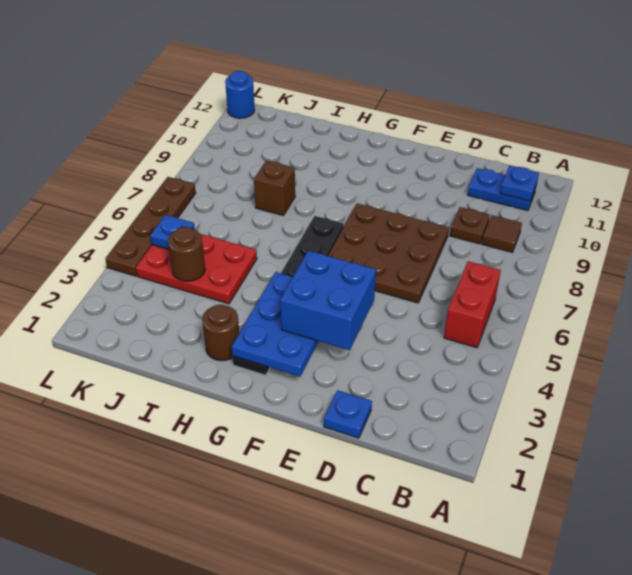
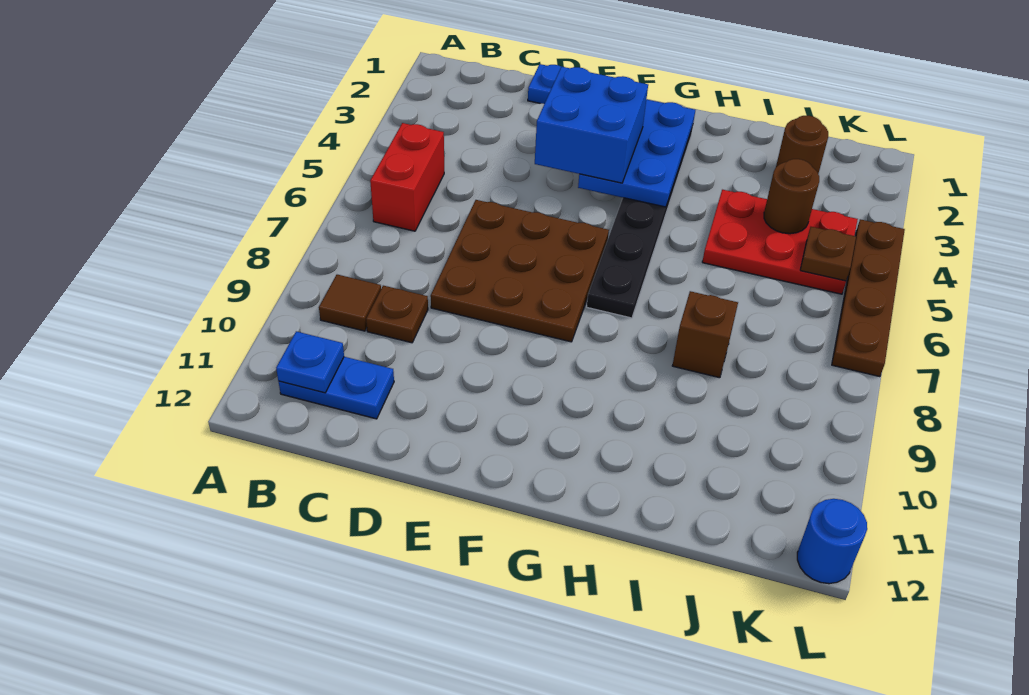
brown 1x1 round brick [202,305,239,361] -> brown 1x1 round brick moved to [776,116,828,174]
blue 1x1 plate [150,215,195,249] -> brown 1x1 plate [800,227,856,281]

